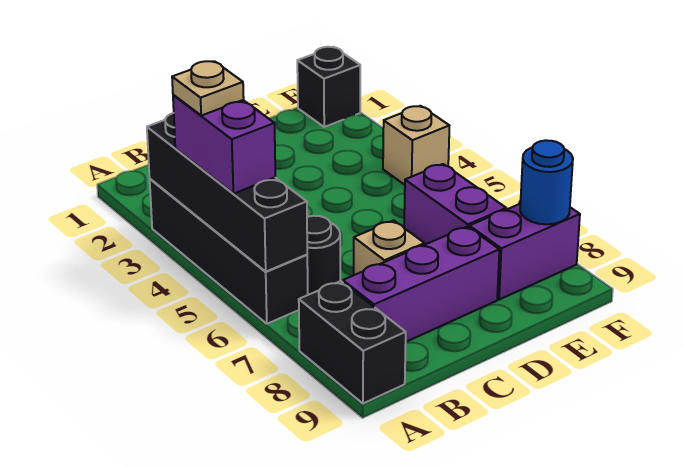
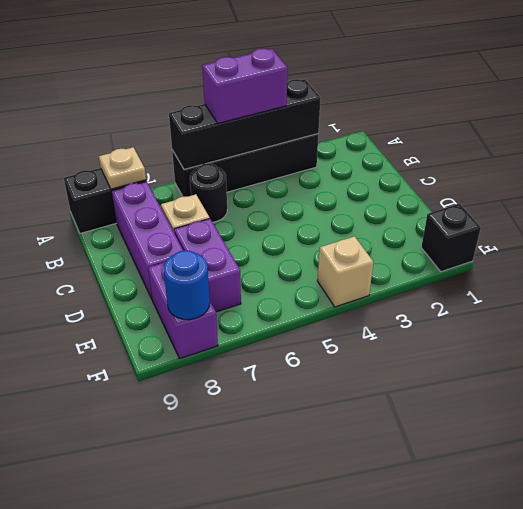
tan 1x1 plate [172,61,244,115] -> tan 1x1 plate moved to [99,147,146,189]
purple 1x2 brick [404,164,506,244] -> purple 1x2 brick turned to [174,219,241,312]

